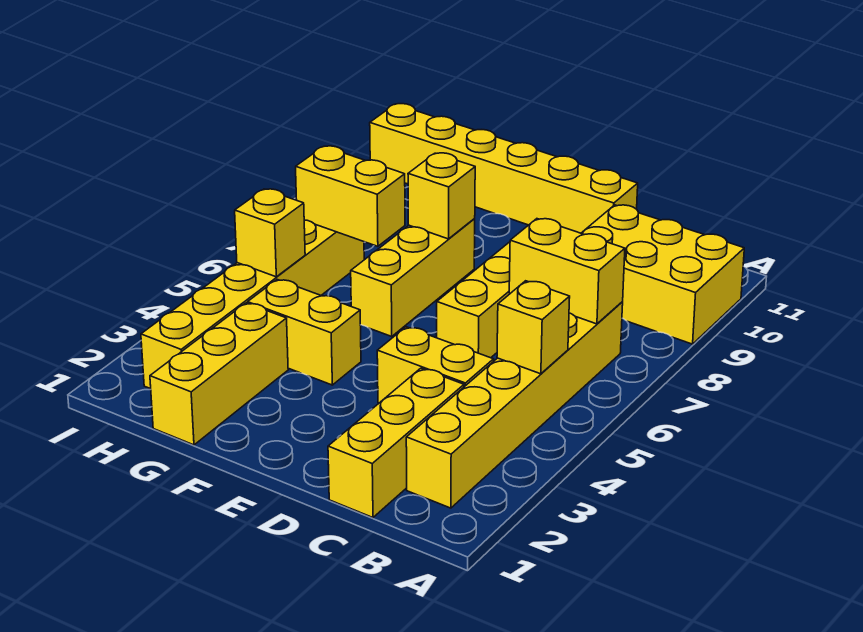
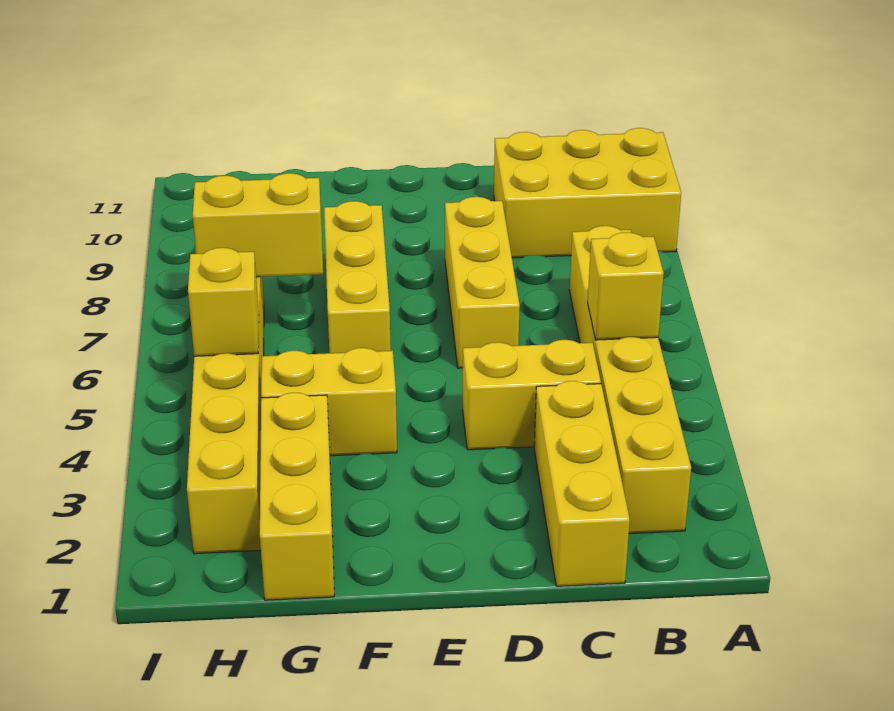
yellow 1x2 brick [509,219,625,324] -> none
yellow 1x6 brick [370,104,638,233] -> none
yellow 1x1 brick [408,153,475,239] -> none

